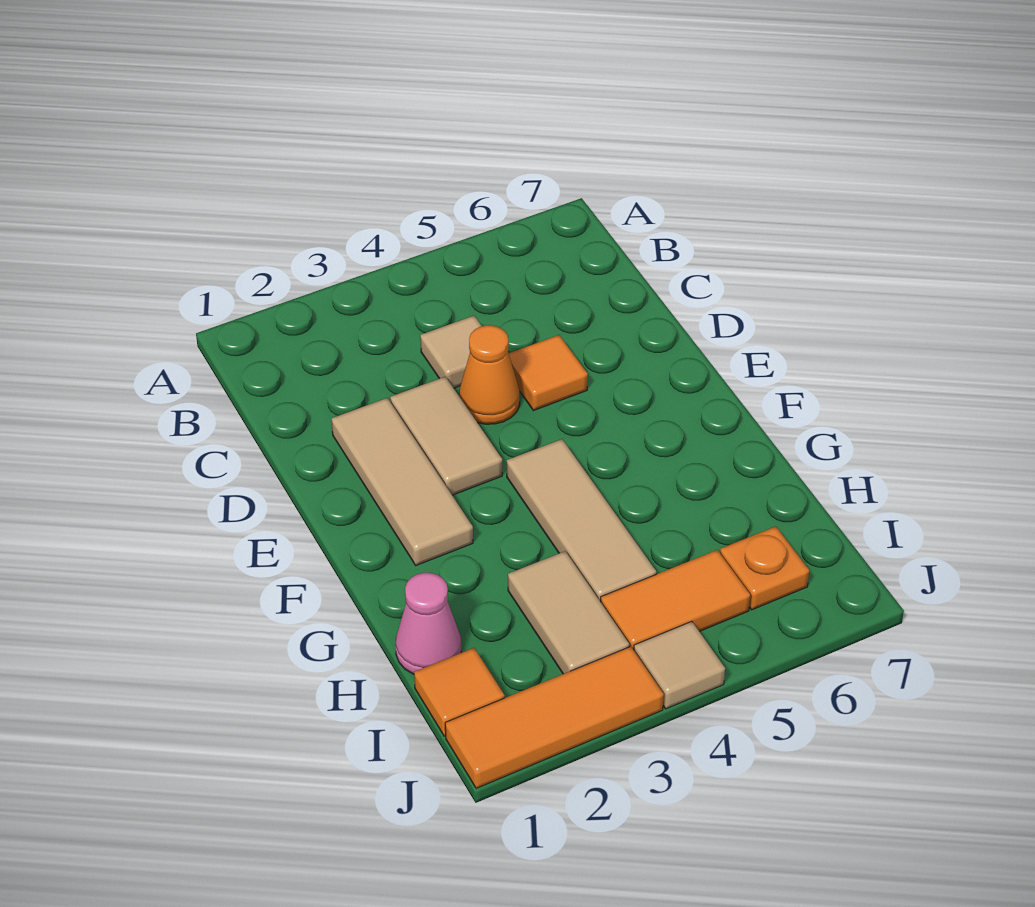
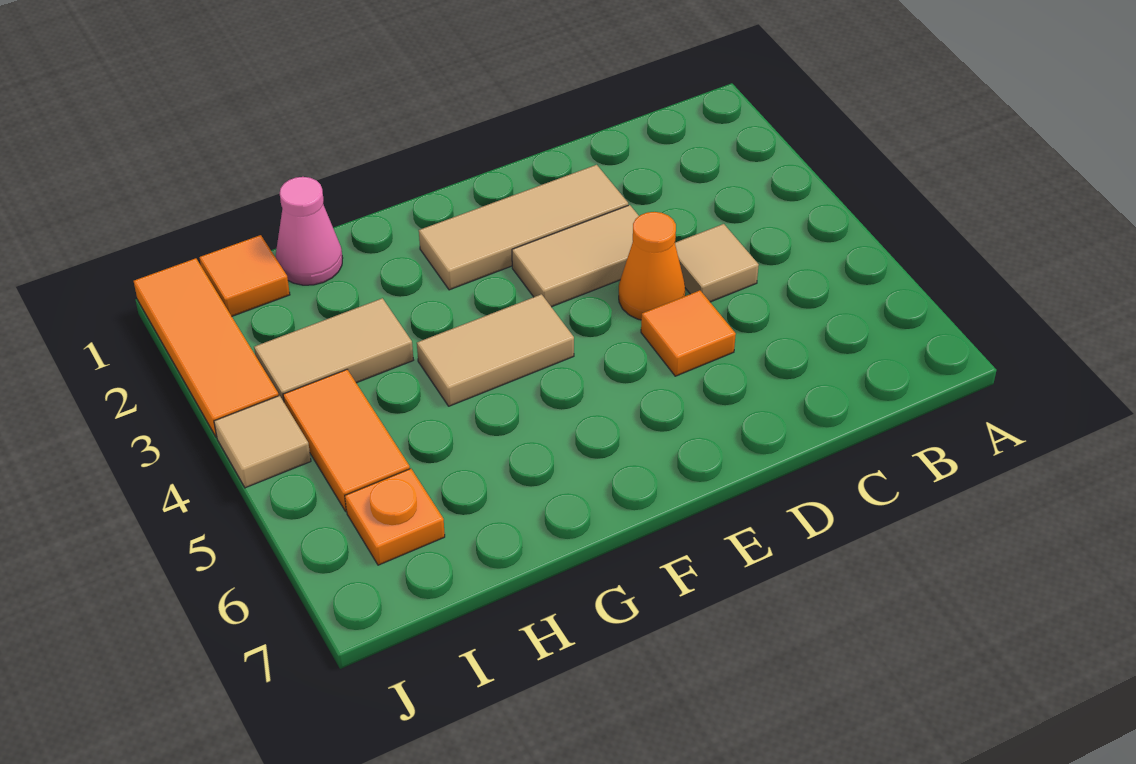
tan 1x3 tile [507,439,656,602] -> tan 1x2 tile [417,294,574,406]

